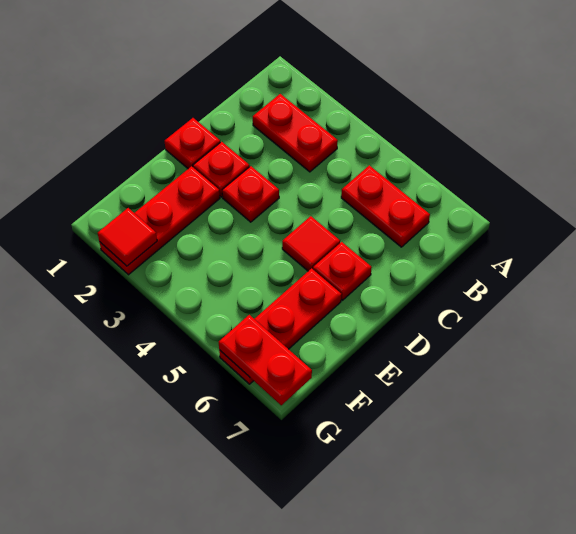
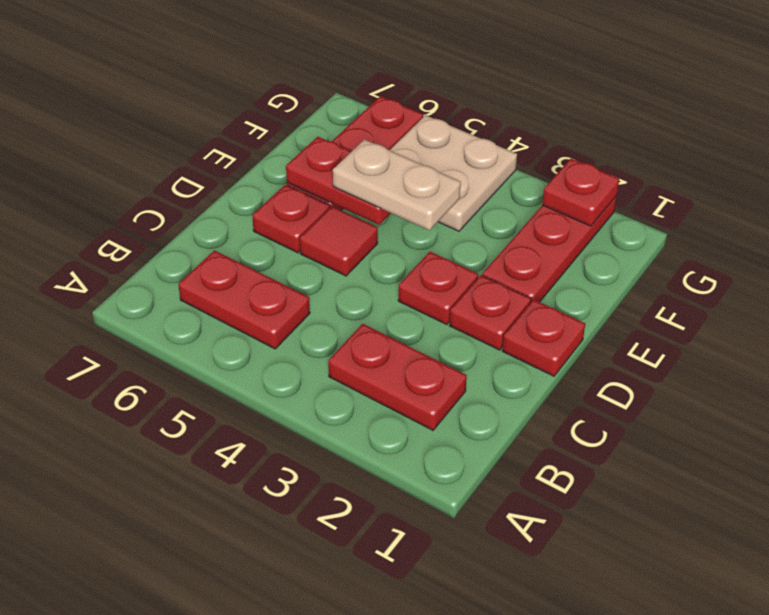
none -> tan 1x2 plate [333,140,461,230]
none -> tan 2x2 plate [390,115,517,231]
red 1x1 tile [98,208,157,266] -> red 1x1 plate [542,159,619,226]
red 1x2 plate [219,315,312,405] -> red 1x2 plate moved to [286,137,391,225]

